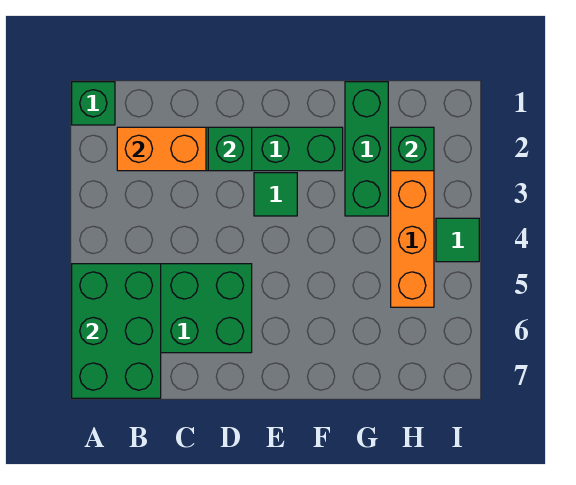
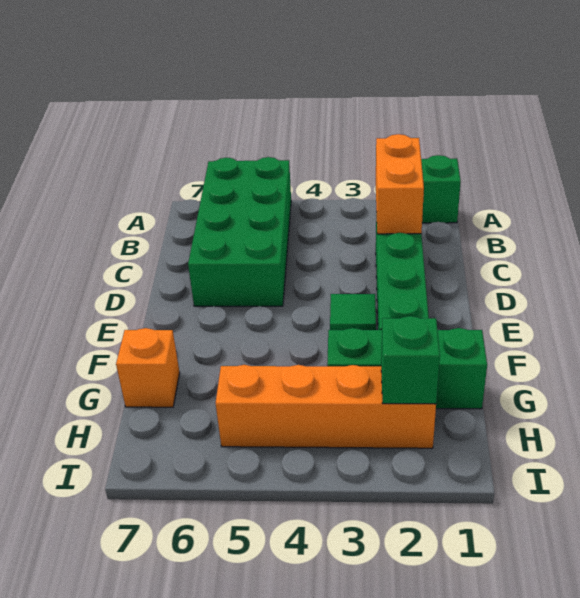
green 2x3 brick [72,264,161,398] -> none
green 1x1 brick [208,127,252,171] -> none
none -> orange 1x1 brick [116,328,180,407]
green 1x1 tile [436,218,479,262] -> none

